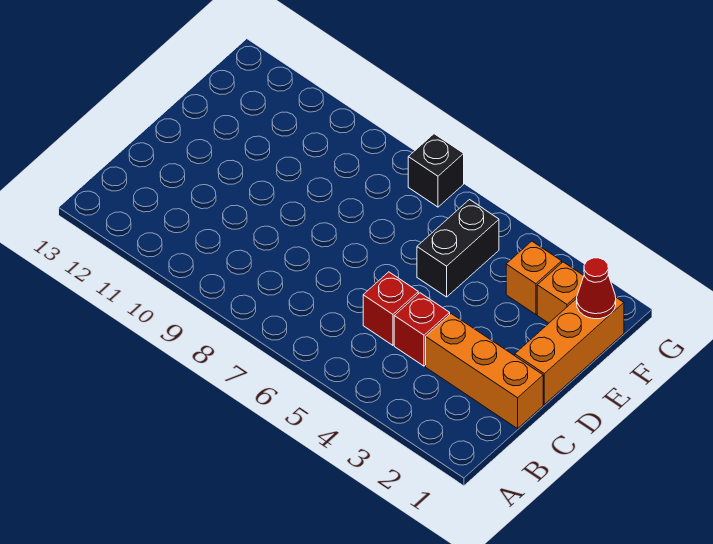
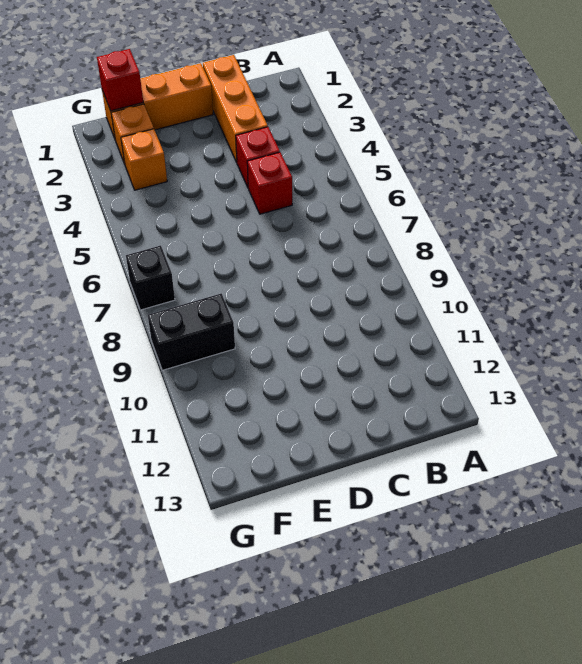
black 1x2 brick [417,200,499,297] -> black 1x2 brick moved to [148,293,235,370]
red 1x1 cone [577,258,616,319] -> red 1x1 brick [97,49,143,111]

